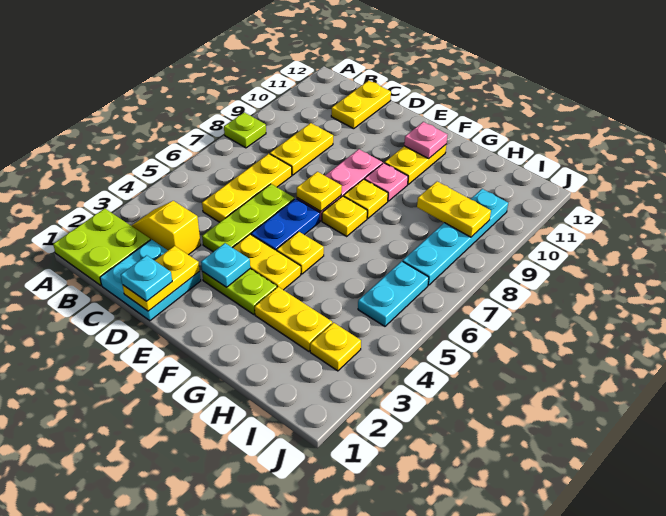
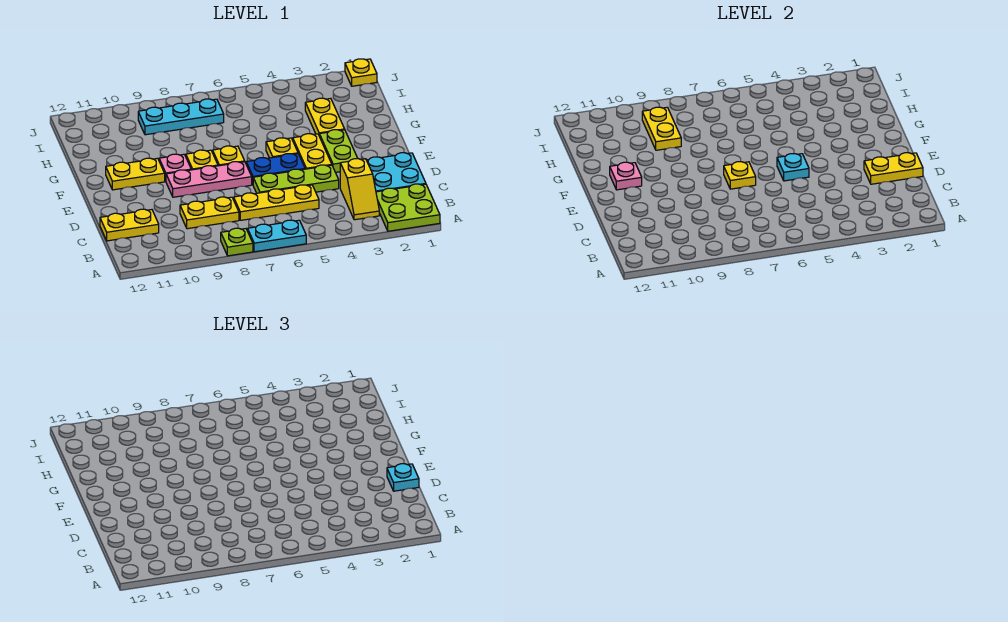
cyan 1x1 plate [201,243,250,287] -> cyan 1x1 plate moved to [777,154,809,181]
yellow 1x1 plate [310,323,361,371] -> yellow 1x1 plate moved to [345,59,377,86]
cyan 1x2 plate [358,261,429,326] -> cyan 1x2 plate moved to [248,220,306,252]
cyan 1x4 plate [403,189,508,285] -> cyan 1x3 plate [138,99,224,135]

